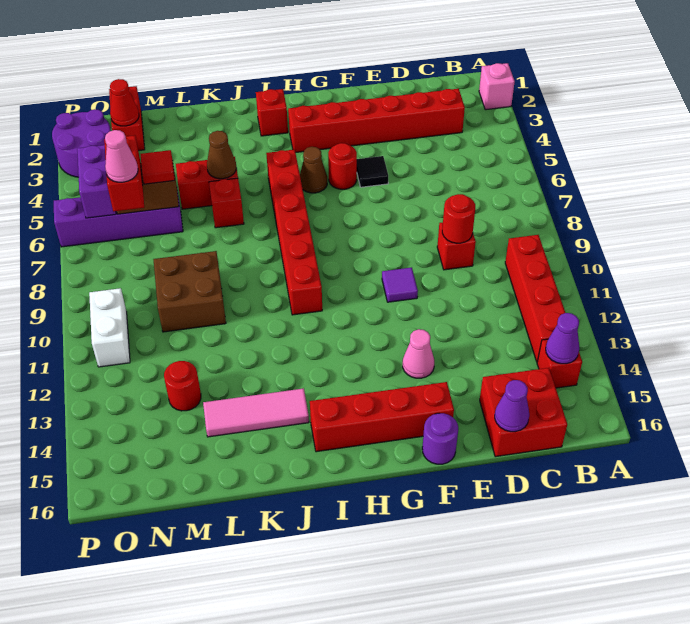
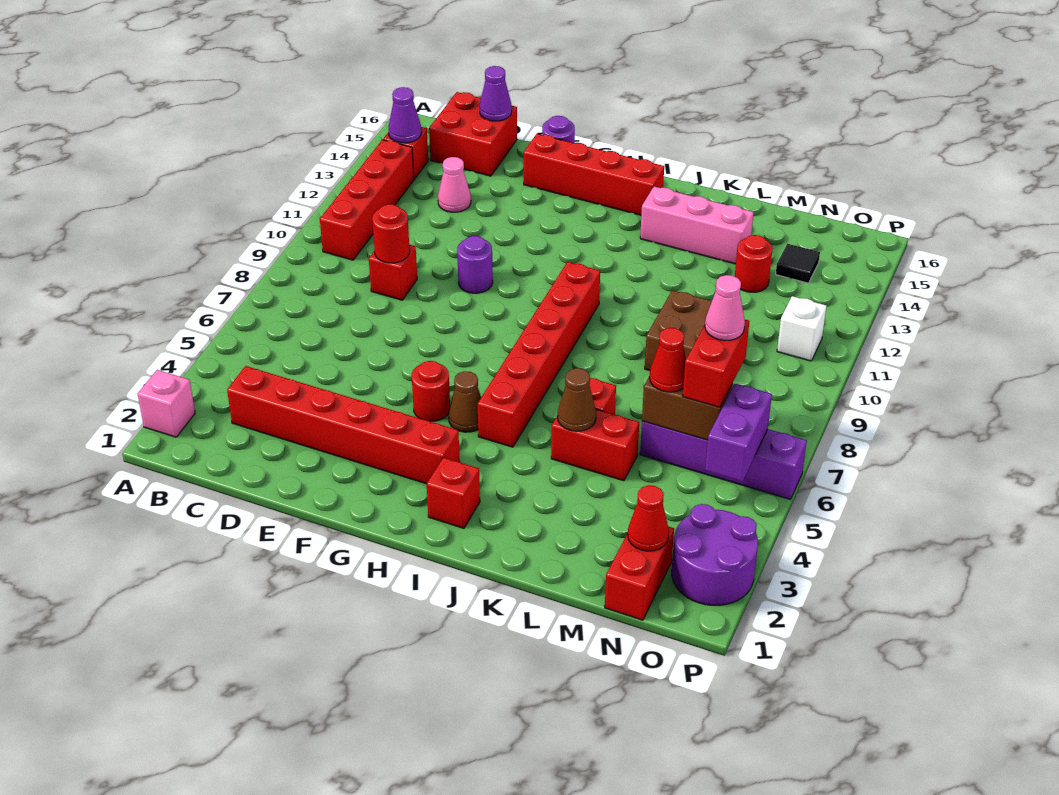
black 1x1 tile [357,156,388,187] -> black 1x1 tile moved to [776,244,820,283]
purple 1x1 tile [382,267,418,302] -> purple 1x1 round brick [457,236,493,293]
pink 1x1 cone [403,329,434,378] -> pink 1x1 cone moved to [438,157,471,212]
pink 1x3 tile [203,388,309,437] -> pink 1x3 brick [640,187,754,264]
red 1x1 tile [141,150,175,184] -> red 1x1 cone [650,328,686,392]
white 1x2 brick [89,288,130,367] -> white 1x1 brick [777,296,826,361]

